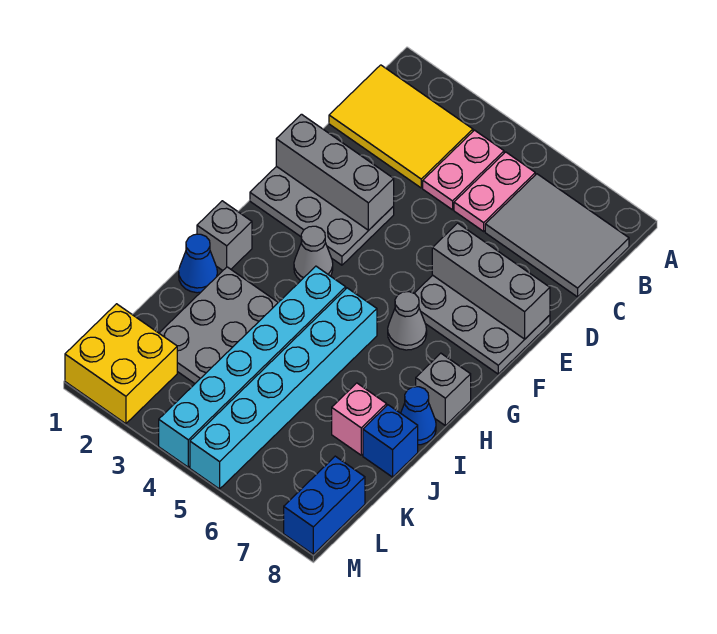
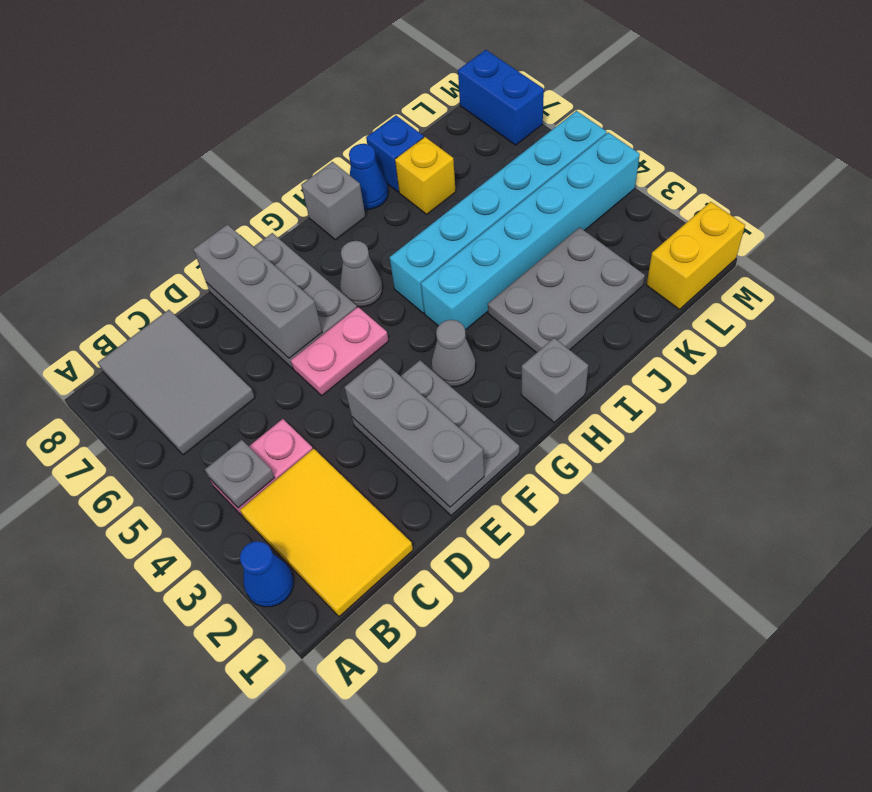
none -> grey 1x1 plate [205,440,275,508]
pink 1x2 plate [454,152,535,231] -> pink 1x2 plate moved to [291,307,389,396]
blue 1x1 cone [179,234,217,293] -> blue 1x1 cone moved to [240,541,294,607]
pink 1x1 brick [332,383,387,455] -> yellow 1x1 brick [395,137,456,214]
yellow 2x2 brick [65,304,177,424] -> yellow 1x2 brick [647,202,745,309]
blue 1x2 brick [284,456,365,554] -> blue 1x2 brick turned to [458,50,544,145]

